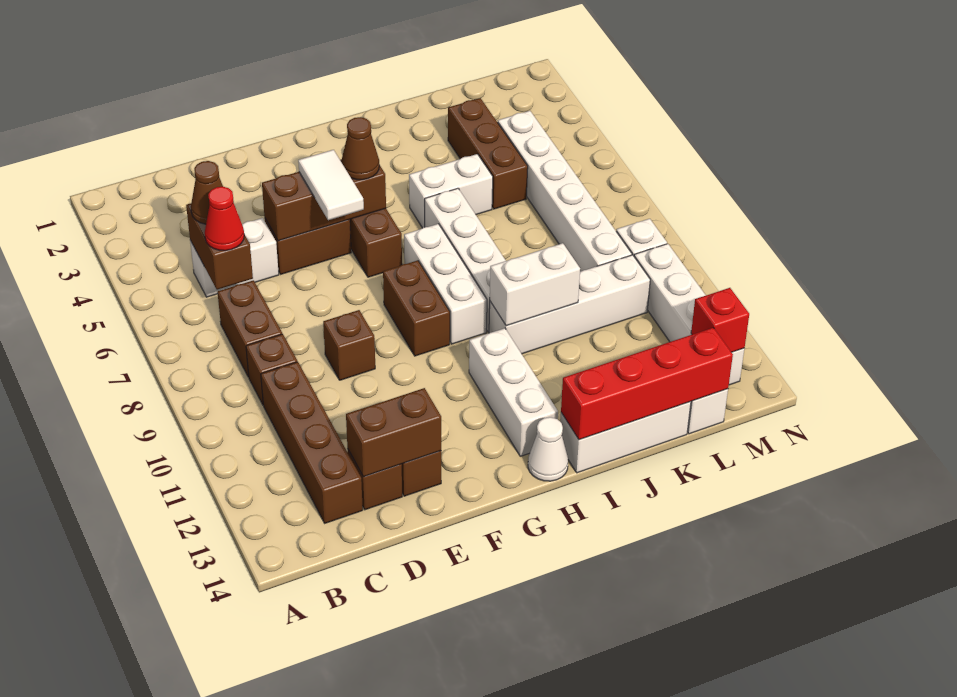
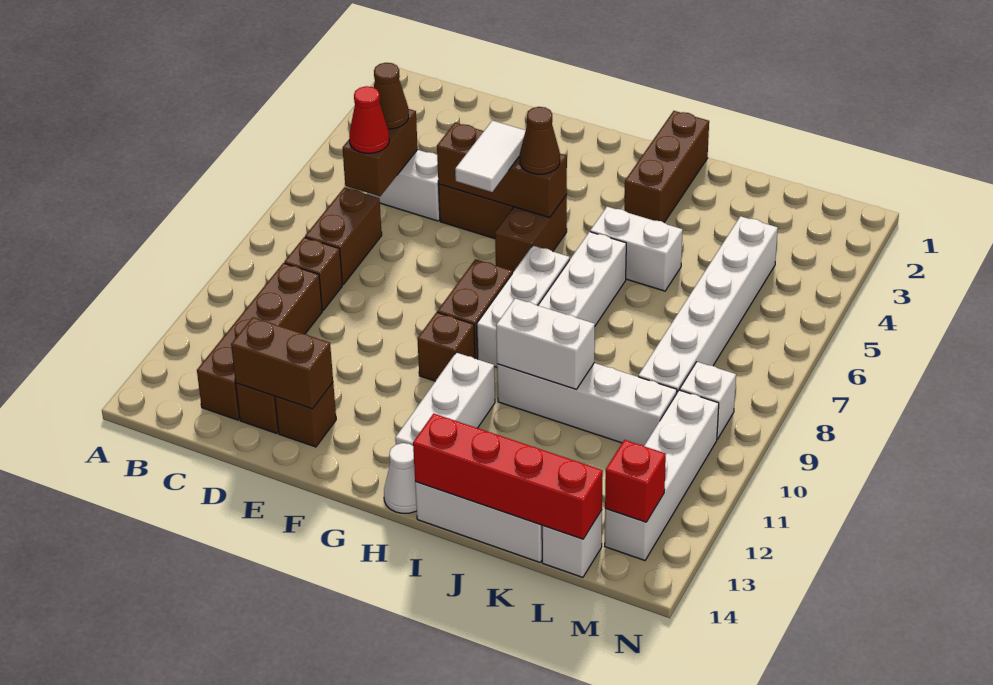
brown 1x1 brick [323,310,375,380] -> brown 1x1 brick moved to [417,312,475,381]
brown 1x3 brick [448,98,528,209] -> brown 1x3 brick moved to [624,111,709,222]

